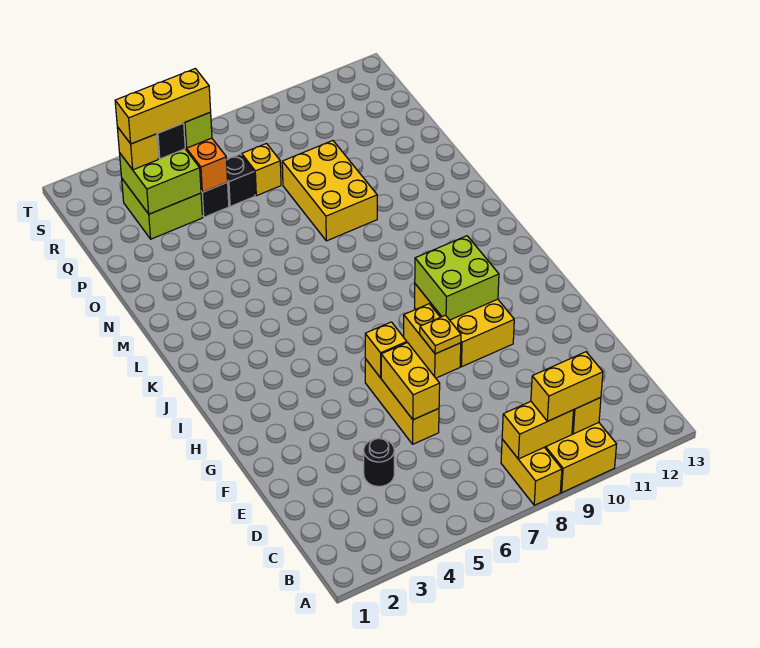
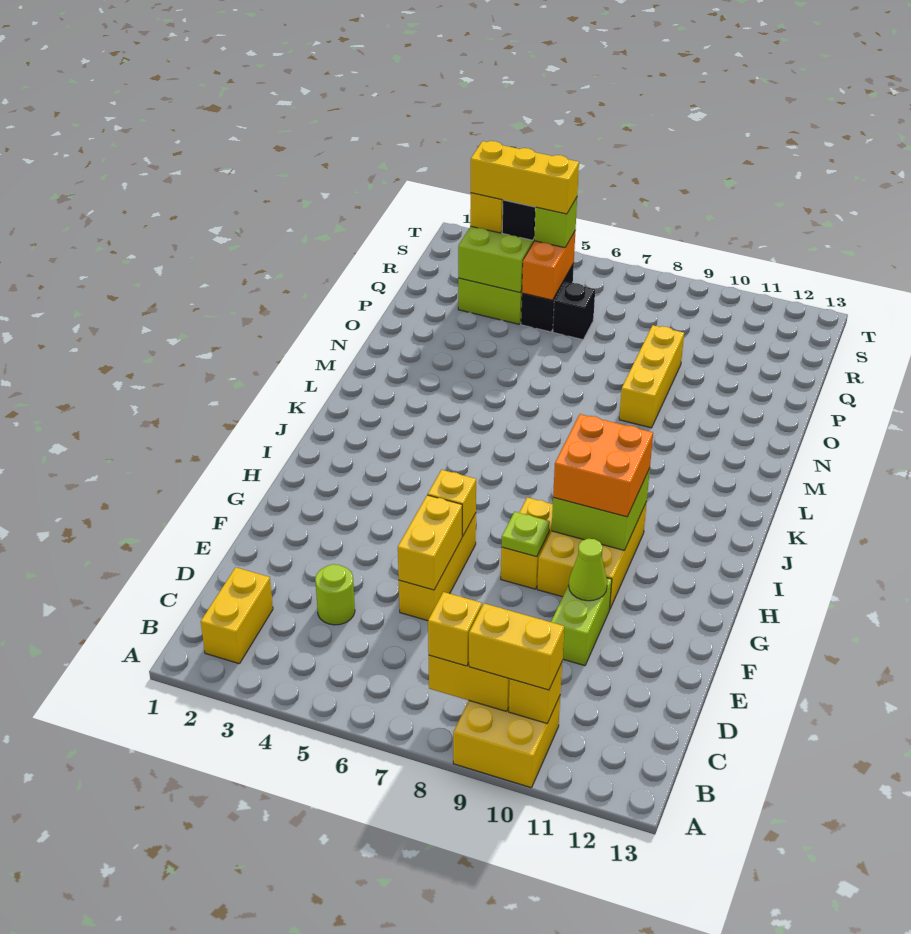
yellow 1x2 brick [501,439,562,505] -> yellow 1x2 brick moved to [201,567,273,664]
black 1x1 round brick [364,438,394,486] -> lime 1x1 round brick [315,564,355,625]
none -> lime 1x2 brick [551,578,612,666]
none -> lime 1x1 cone [569,539,607,601]
yellow 1x1 plate [420,315,461,354] -> lime 1x1 plate [501,512,550,557]
none -> orange 2x2 brick [553,414,653,517]
yellow 2x3 brick [282,141,377,241] -> yellow 1x3 brick [619,325,684,428]
yellow 1x1 brick [242,144,281,196] -> yellow 1x1 brick moved to [428,592,482,666]

